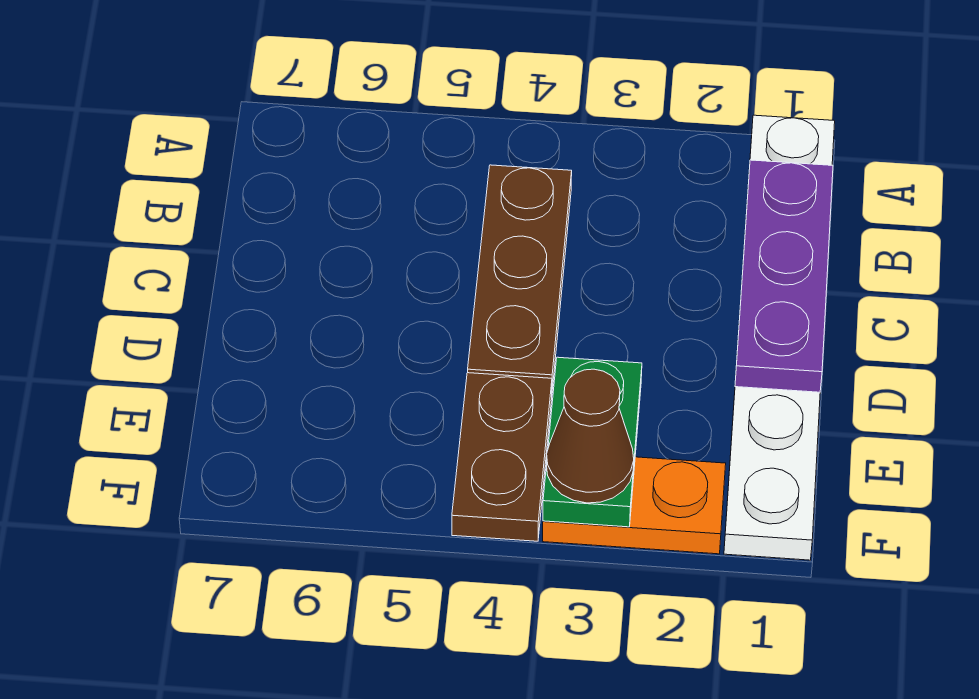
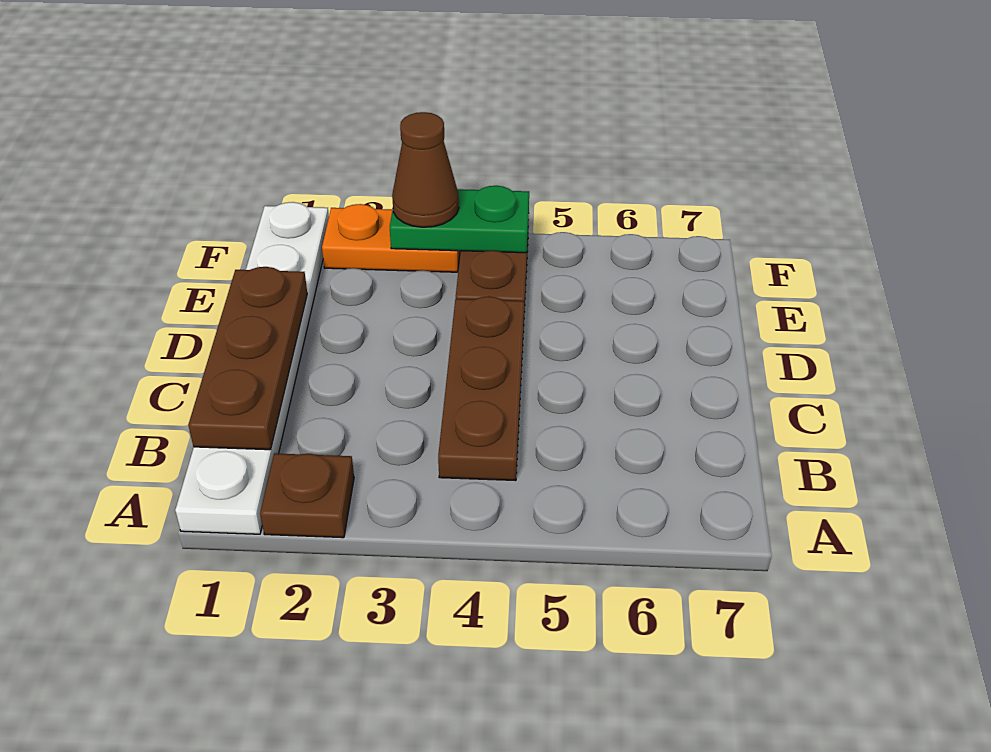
none -> brown 1x1 plate [260,453,354,538]
purple 1x3 plate [735,160,833,392] -> brown 1x3 plate [188,267,307,450]
green 1x2 plate [543,357,642,527] -> green 1x2 plate turned to [390,186,529,253]

